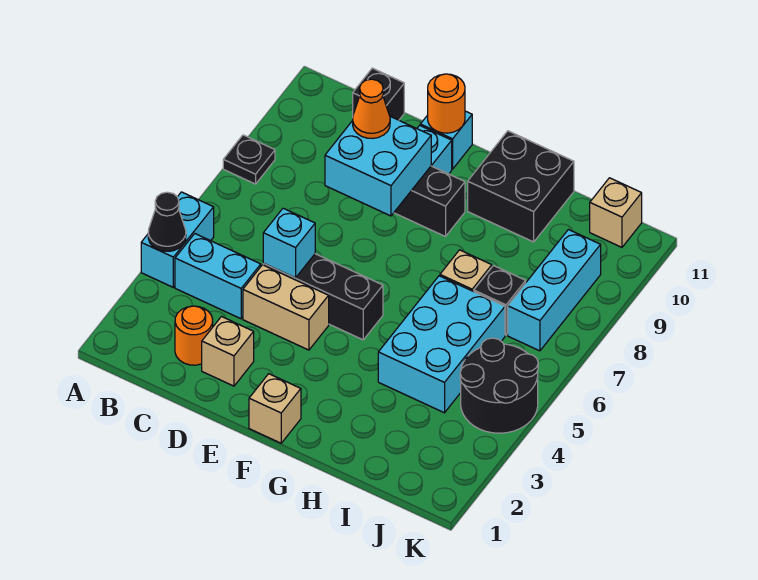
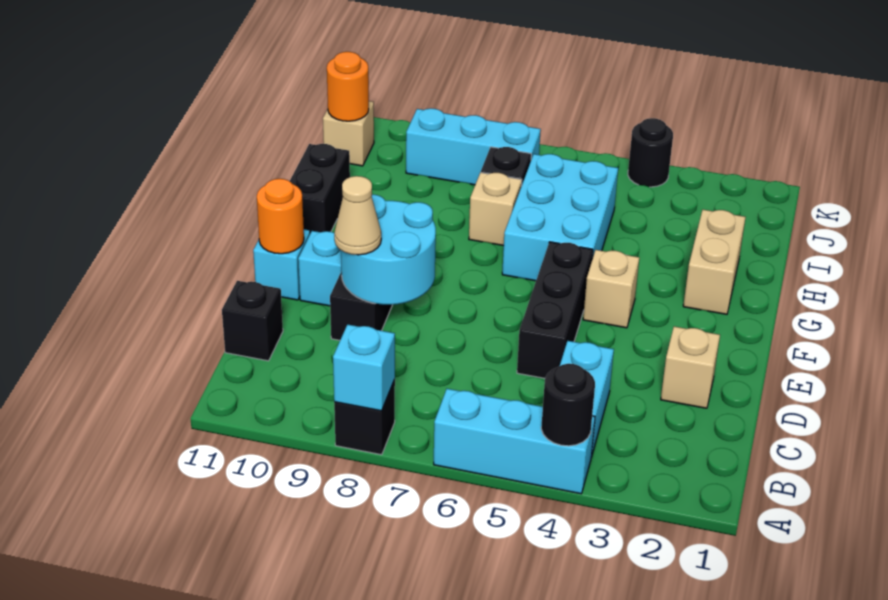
cyan 1x2 brick [141,192,214,287] -> cyan 1x3 brick [434,389,595,494]
black 1x1 cone [148,192,186,251] -> black 1x1 round brick [541,364,595,446]
black 1x1 plate [223,135,275,184] -> black 1x1 brick [334,379,395,455]
orange 1x1 round brick [175,306,213,365] -> orange 1x1 round brick moved to [327,52,369,121]
tan 1x2 brick [243,265,329,350] -> tan 1x2 brick moved to [683,210,746,314]
cyan 1x1 brick [263,208,315,278] -> cyan 1x1 brick moved to [333,324,395,411]
cyan 2x2 brick [325,116,431,216] -> cyan 2x2 round brick [341,194,436,305]
orange 1x1 cone [353,79,390,138] -> tan 1x1 cone [334,176,381,255]
tan 1x1 brick [249,374,301,443] -> tan 1x1 brick moved to [583,250,639,328]
black 2x2 brick [468,131,574,242] -> black 1x2 brick [290,144,350,233]
cyan 2x3 brick [378,276,505,413] -> cyan 2x3 brick turned to [502,154,618,281]
black 2x2 round brick [460,338,538,433] -> black 1x1 round brick [628,118,673,187]

